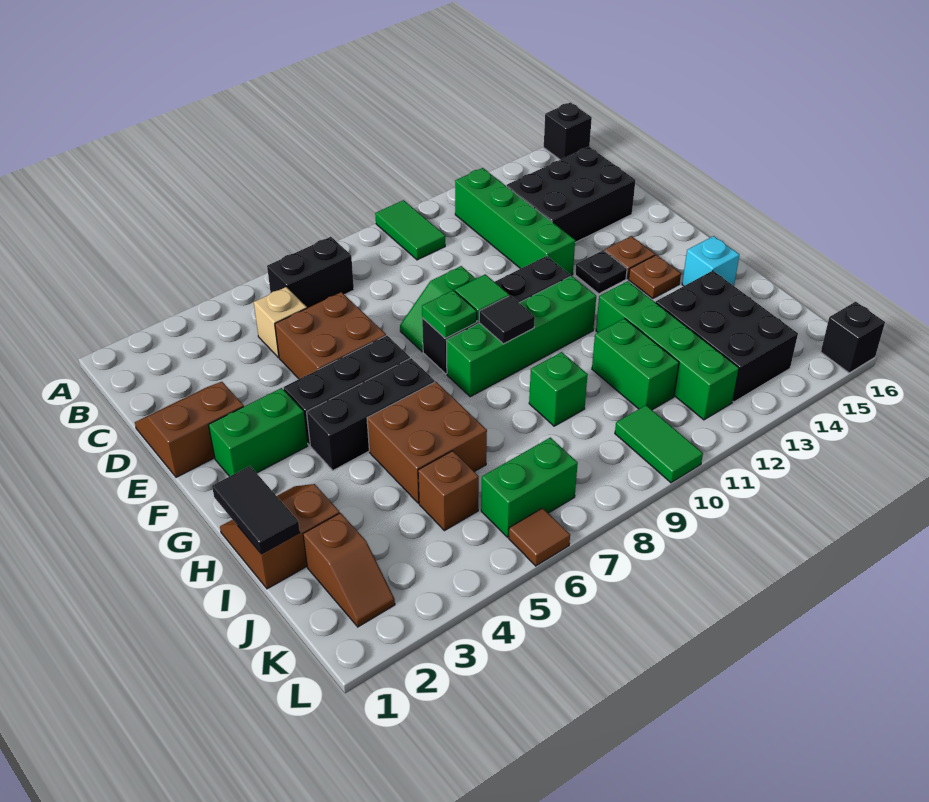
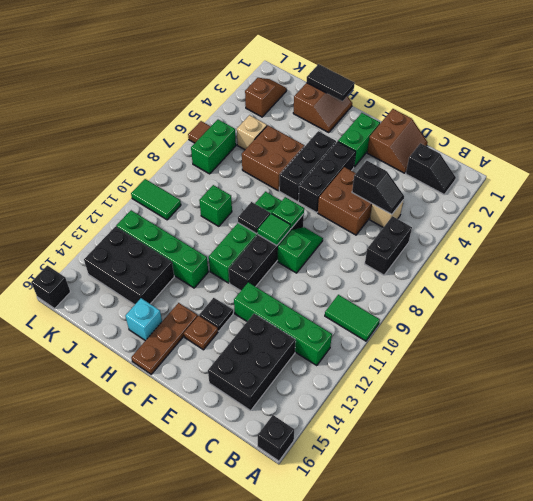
none -> black 1x2 slope [406,143,456,194]
none -> black 1x2 slope [352,161,404,215]
brown 1x1 plate [629,255,681,299] -> brown 1x3 plate [131,303,198,374]
green 1x2 brick [592,318,679,410] -> none
brown 1x2 slope [303,513,395,627] -> brown 1x2 slope turned to [245,78,287,117]
brown 1x1 brick [418,451,479,531] -> tan 1x1 brick [237,115,267,150]

